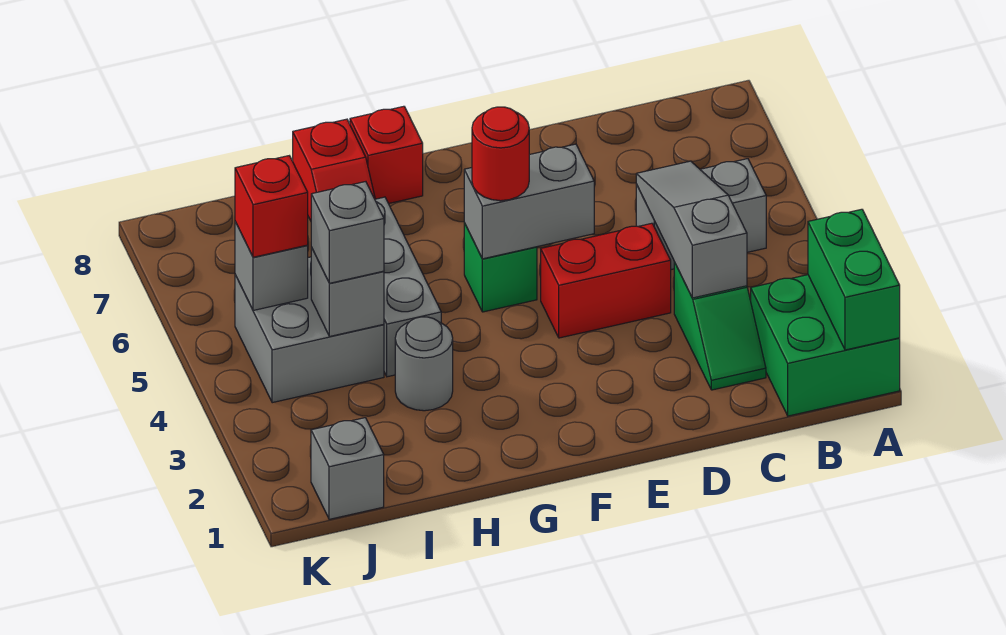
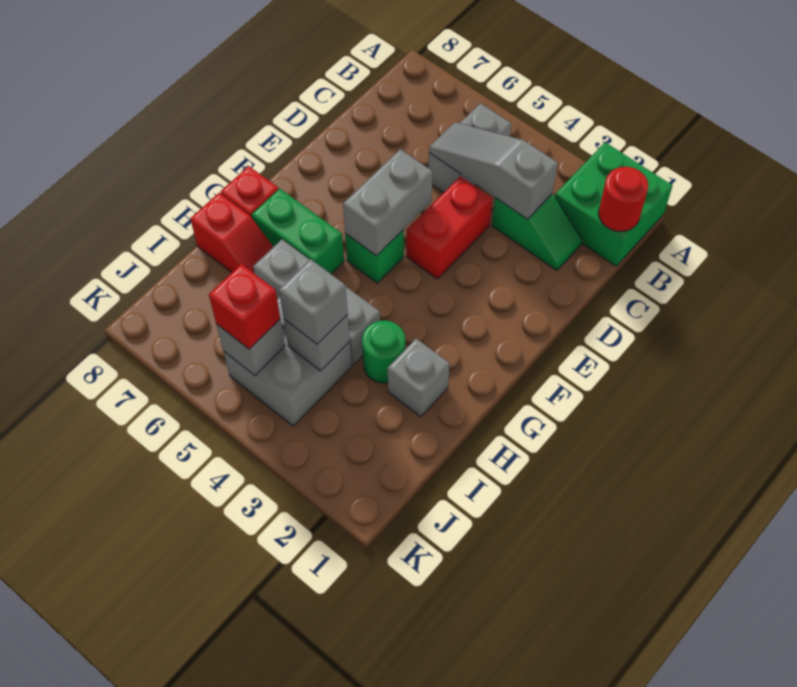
green 1x2 brick [808,209,900,350] -> green 1x2 brick moved to [252,189,344,274]
red 1x1 round brick [472,107,529,201] -> red 1x1 round brick moved to [599,167,648,231]
grey 1x1 round brick [395,317,453,411] -> green 1x1 round brick [362,320,405,383]
grey 1x1 brick [311,418,384,519] -> grey 1x1 brick moved to [388,339,450,417]

